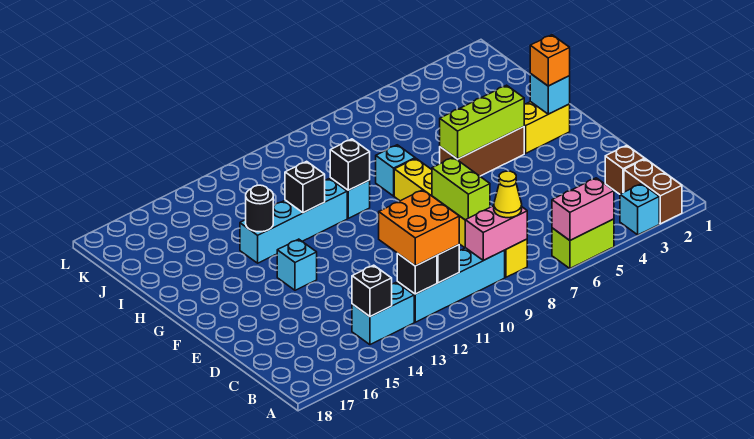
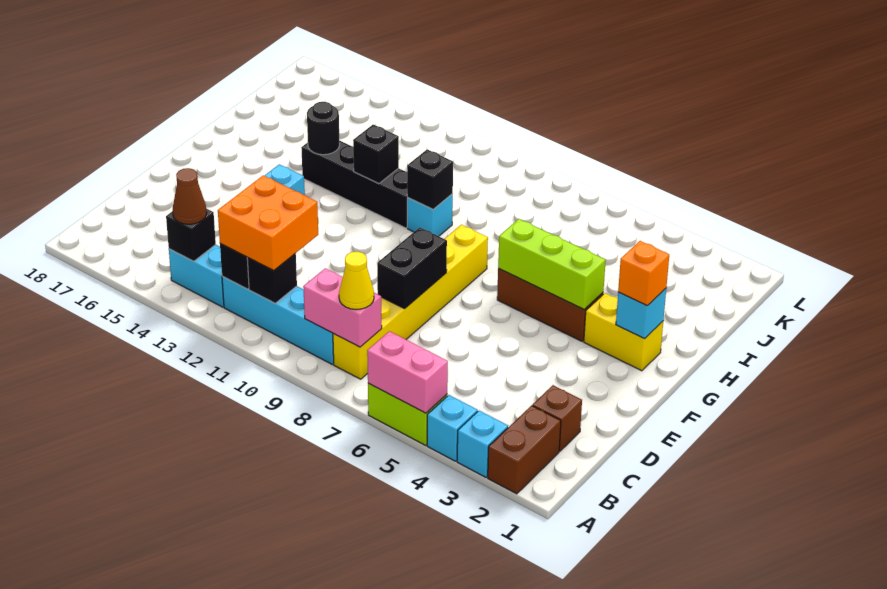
none -> brown 1x1 cone [173,168,207,224]
lime 1x2 brick [432,157,490,220] -> black 1x2 brick [377,227,447,309]
cyan 1x1 brick [376,145,415,196] -> cyan 1x1 brick moved to [427,395,478,461]
cyan 1x4 brick [240,178,347,263] -> black 1x4 brick [301,141,408,228]

